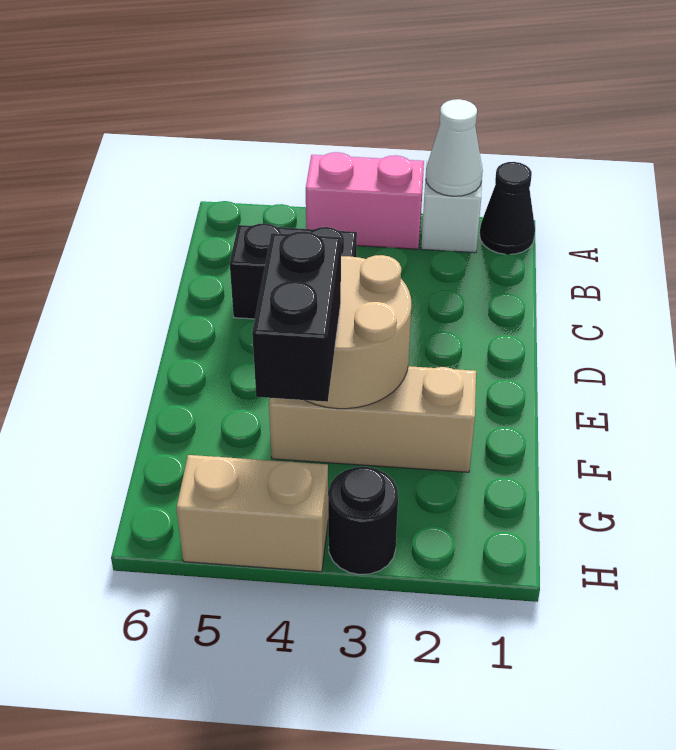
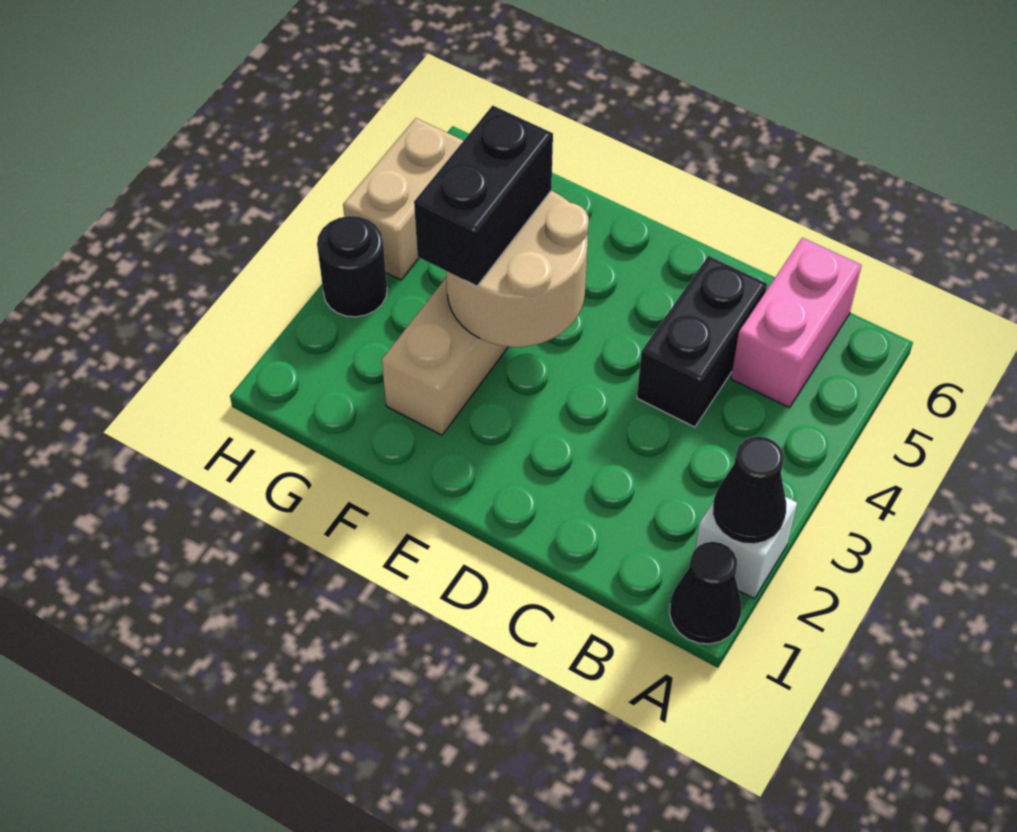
white 1x1 cone [426,99,483,196] -> black 1x1 cone [713,436,786,544]
pink 1x2 brick [306,152,424,249] -> pink 1x2 brick moved to [731,238,862,408]
black 1x2 brick [252,231,341,402] -> black 1x2 brick turned to [414,105,553,286]

